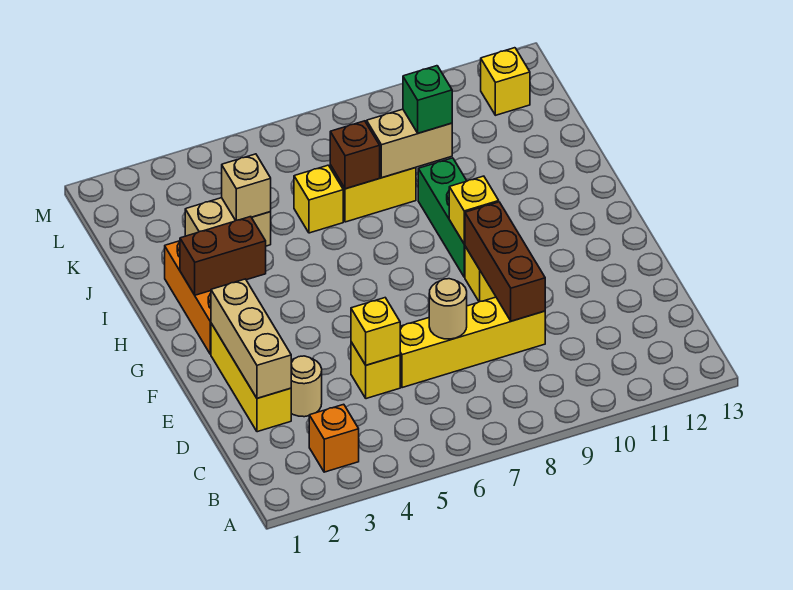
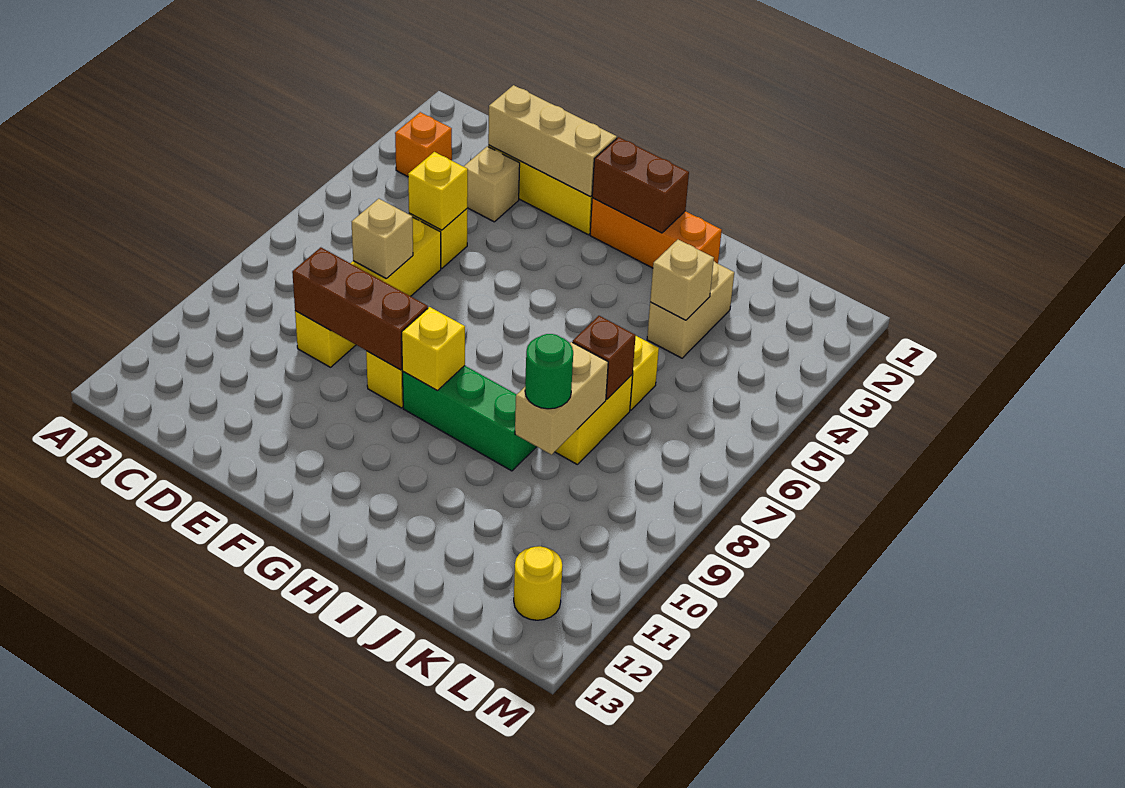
tan 1x1 round brick [291,356,322,417] -> tan 1x1 brick [463,146,520,222]
tan 1x1 round brick [429,279,467,339] -> tan 1x1 brick [352,199,413,278]
brown 1x2 brick [180,217,266,295] -> brown 1x2 brick turned to [592,137,689,233]
green 1x1 brick [403,66,452,133] -> green 1x1 round brick [525,334,573,409]
yellow 1x1 brick [481,48,530,115] -> yellow 1x1 round brick [514,546,562,620]

